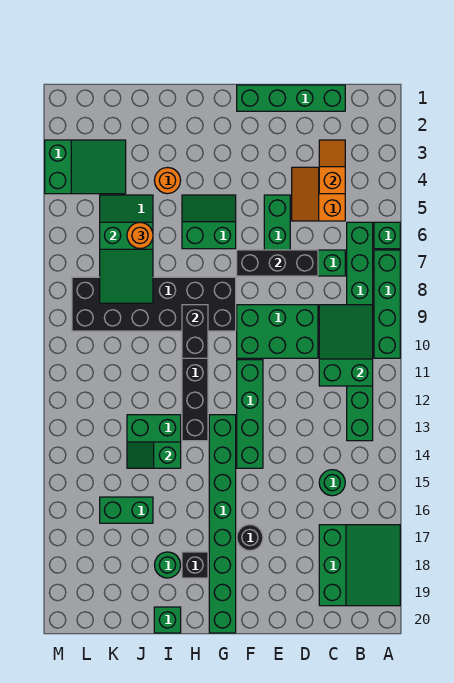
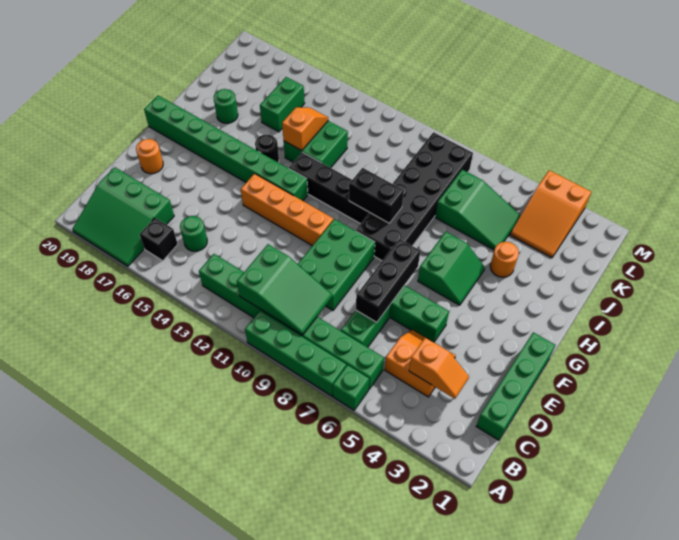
green 1x4 brick [237,360,263,468] -> orange 1x4 brick [241,174,333,246]
black 1x1 round brick [237,525,263,551] -> black 1x1 round brick moved to [255,135,279,163]
black 1x1 brick [182,552,208,578] -> black 1x1 brick moved to [140,218,178,261]
green 1x2 slope [127,442,181,468] -> orange 1x2 slope [282,107,328,151]
green 1x1 brick [154,607,181,633] -> none
green 2x3 slope [100,222,153,303] -> none
orange 1x1 round brick [127,222,153,248] -> orange 1x1 round brick moved to [136,139,163,174]
green 2x3 slope [45,140,126,194] -> orange 2x3 slope [510,170,591,258]

